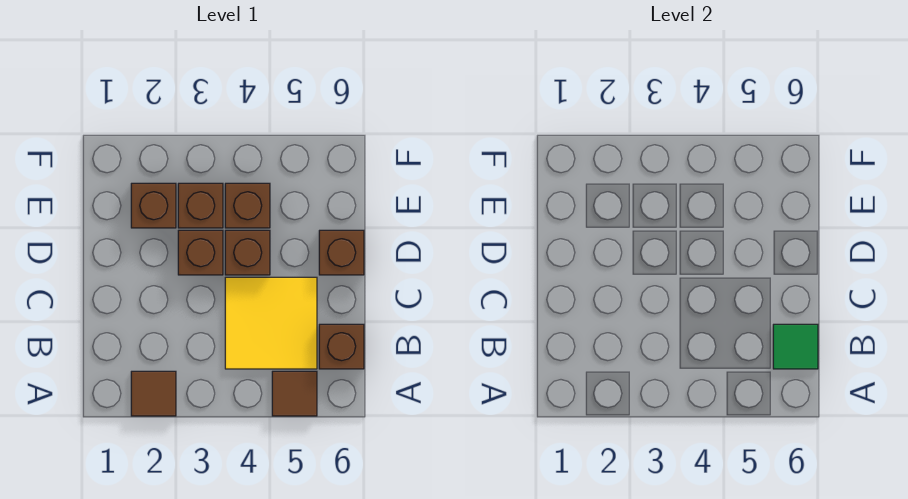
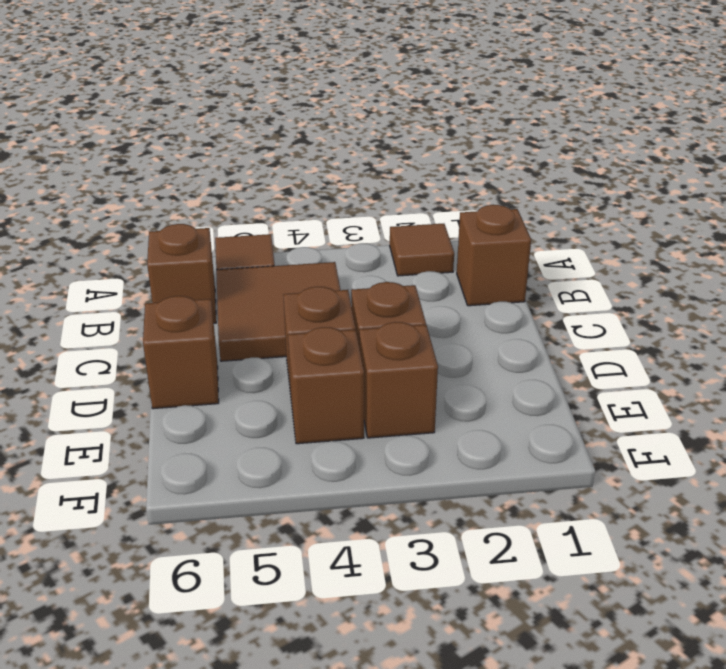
yellow 2x2 tile [225,277,317,369] -> brown 2x2 tile [216,262,340,361]
green 1x1 tile [773,324,818,369] -> none
brown 1x1 brick [131,183,176,228] -> brown 1x1 brick moved to [457,205,531,306]

